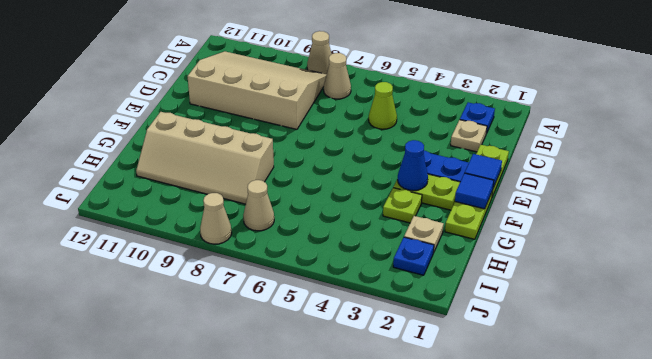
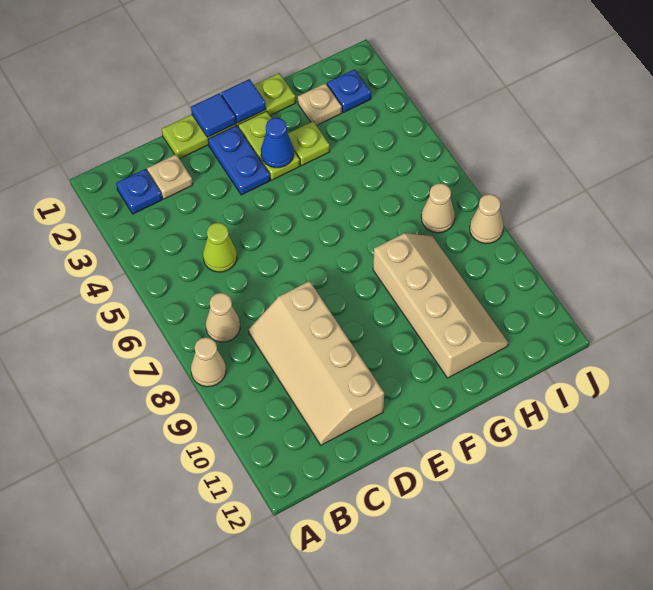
tan 3x4 slope [188,51,327,129] -> tan 2x4 slope [249,281,384,445]

